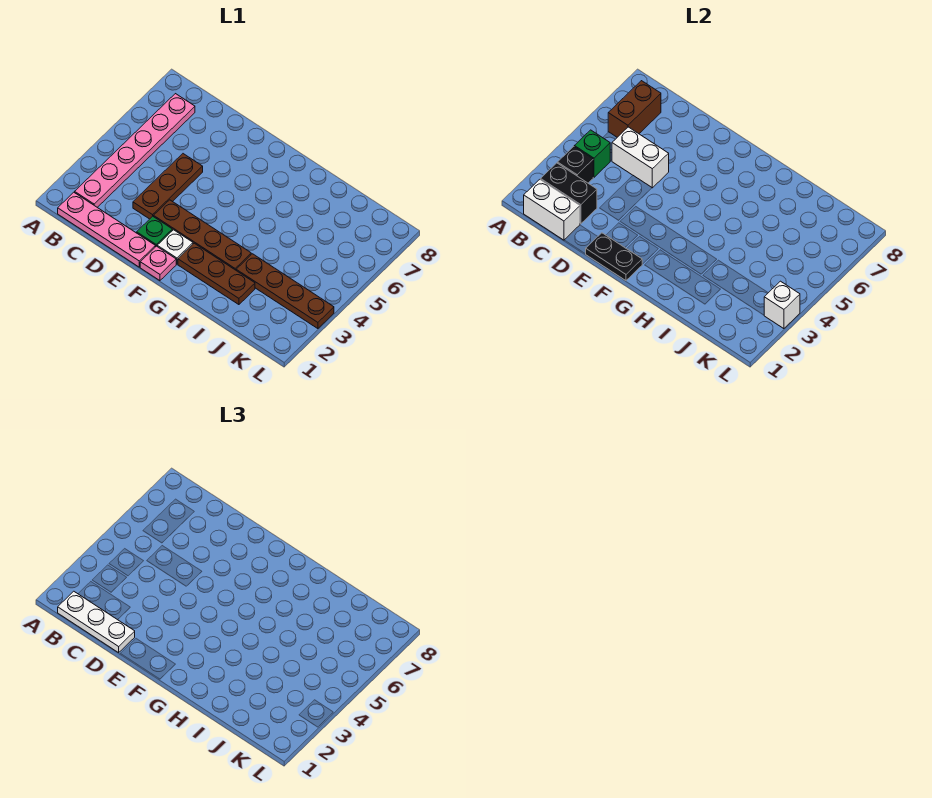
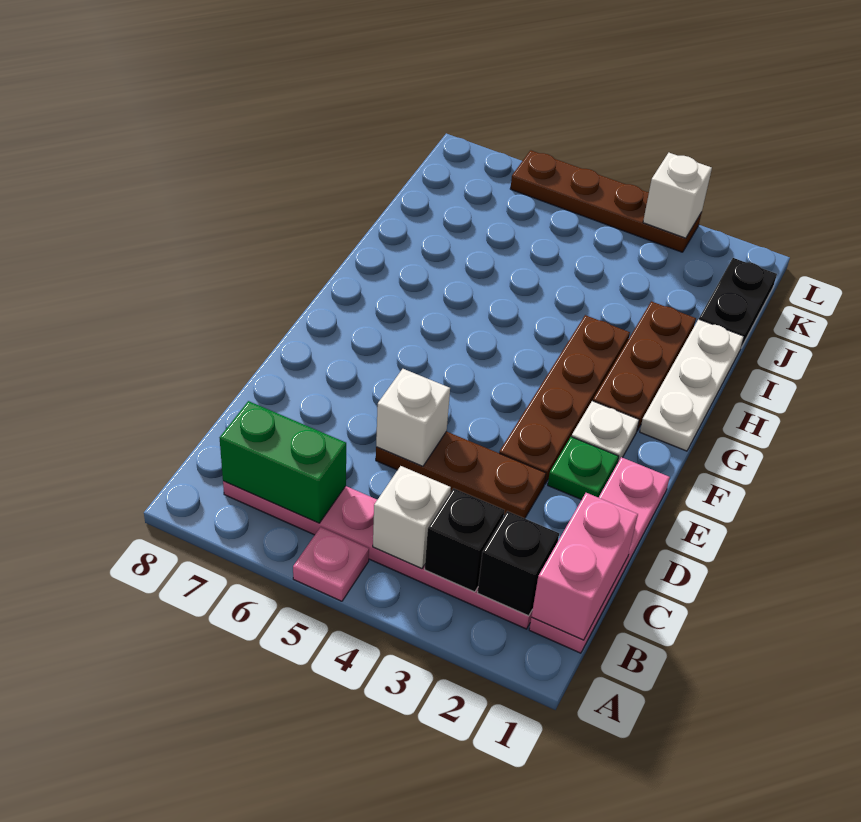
white 1x2 brick [524,180,580,240] -> pink 1x2 brick [531,493,638,640]
white 1x3 plate [58,591,135,653] -> white 1x3 plate moved to [640,319,744,451]
black 1x2 brick [541,163,597,224] -> black 1x1 brick [478,511,559,616]
green 1x1 brick [574,130,610,177] -> white 1x1 brick [373,466,451,569]
brown 1x2 brick [608,81,661,137] -> green 1x2 brick [220,401,346,523]
white 1x2 brick [612,127,669,188] -> white 1x1 brick [376,369,450,466]
black 1x2 plate [586,233,642,281] -> black 1x2 plate moved to [699,258,777,347]
pink 1x1 plate [140,246,176,281] -> pink 1x1 plate moved to [293,527,369,601]
brown 1x4 plate [236,254,334,329] -> brown 1x4 plate turned to [510,150,701,252]

